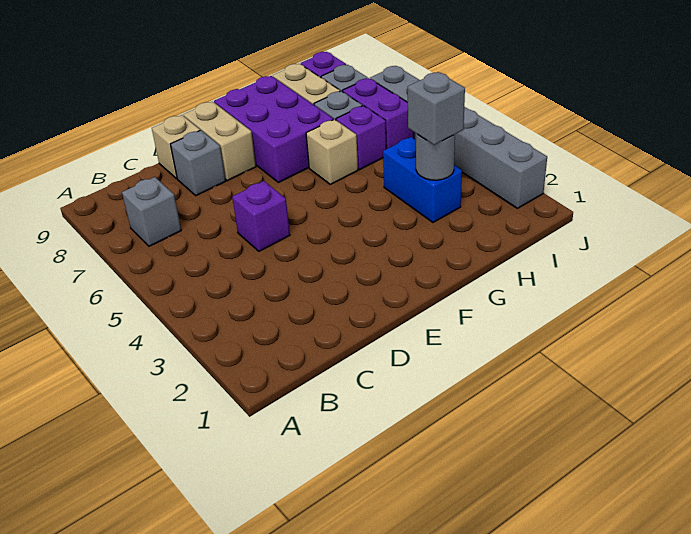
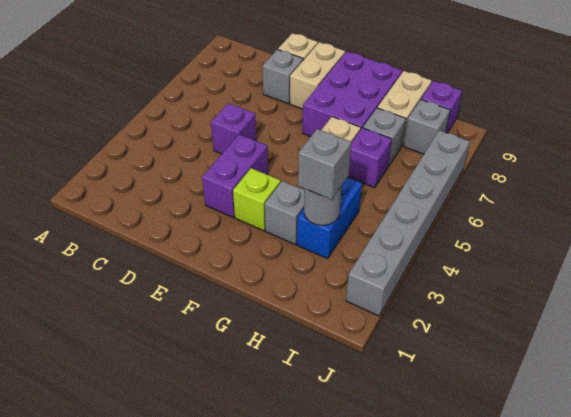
grey 1x1 brick [122,177,181,246] -> grey 1x1 brick moved to [265,181,305,244]
none -> lime 1x1 brick [233,168,281,231]
purple 1x2 brick [342,78,414,149] -> purple 1x2 brick moved to [202,134,268,218]

